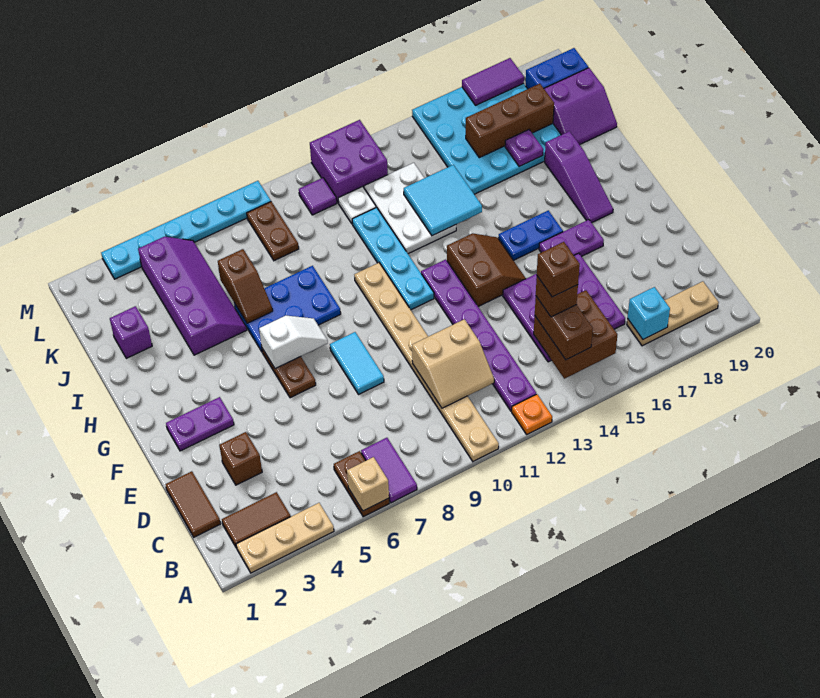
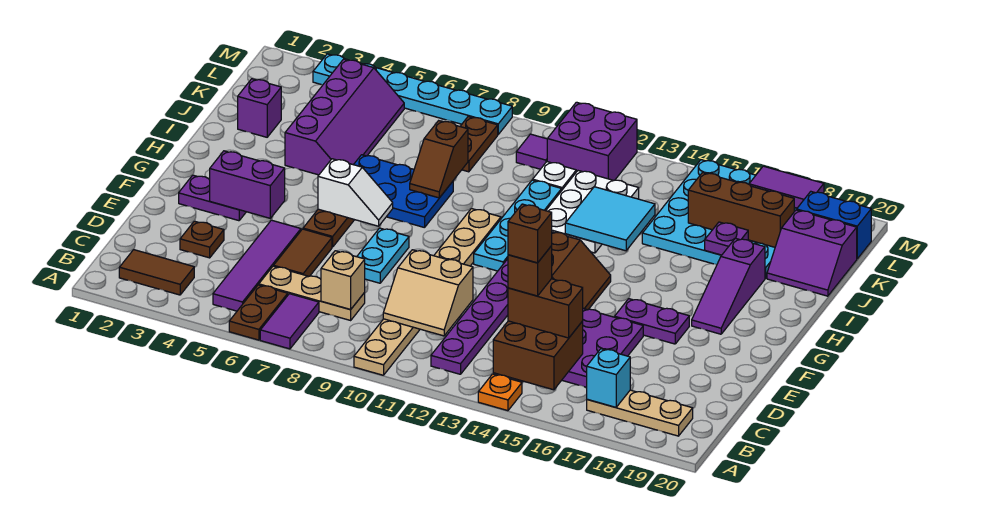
tan 1x3 plate [236,503,334,573] -> tan 1x3 plate moved to [259,266,365,320]
tan 1x1 brick [347,457,389,511] -> tan 1x1 brick moved to [321,251,365,310]
orange 1x1 plate [512,394,552,434] -> orange 1x1 plate moved to [478,374,522,411]
none -> purple 1x4 tile [213,220,301,311]
brown 1x2 brick [535,297,593,360] -> brown 1x2 brick turned to [508,279,583,338]
brown 1x2 tile [165,471,221,537] -> brown 1x2 tile moved to [274,229,332,276]
brown 1x1 brick [219,432,262,485] -> brown 1x1 plate [180,221,224,258]
cyan 1x2 tile [330,332,384,395] -> cyan 1x2 plate [357,228,409,283]
none -> purple 1x2 brick [210,151,285,218]
blue 1x2 plate [499,210,563,260] -> none
brown 1x2 slope [218,249,273,323] -> brown 1x2 slope moved to [410,121,468,198]

